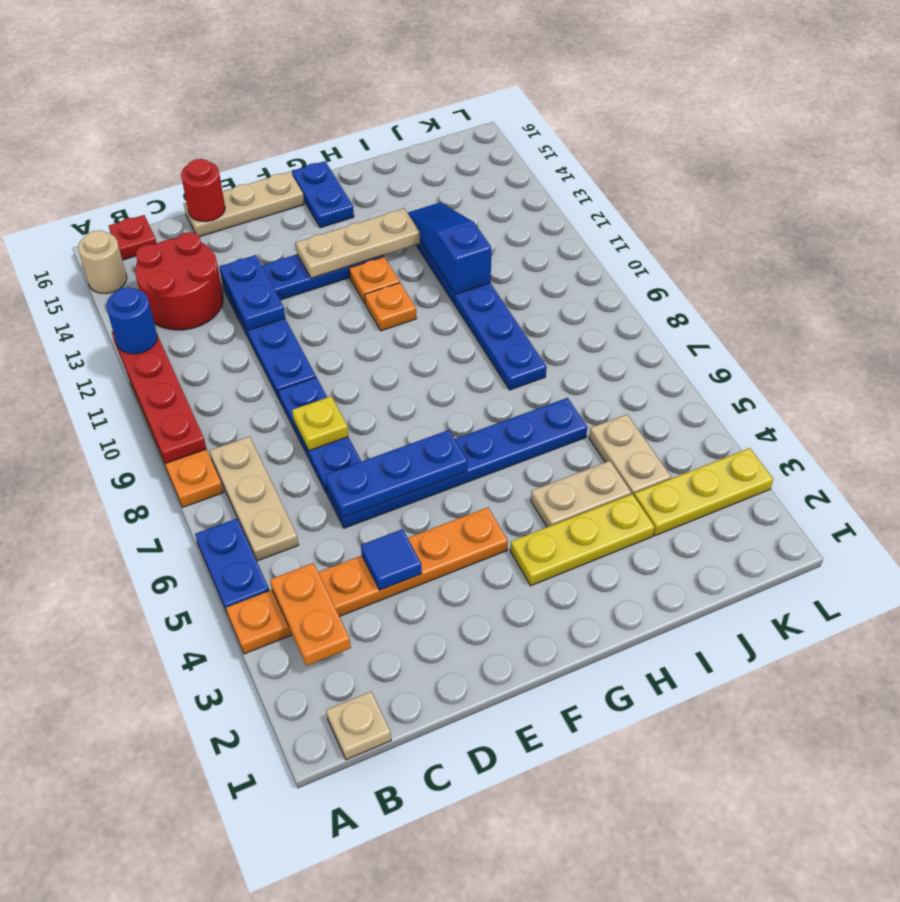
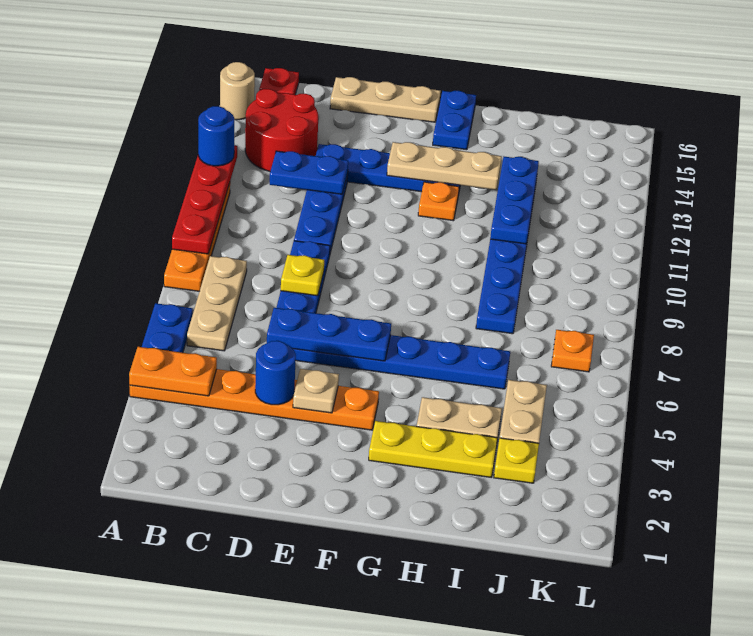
tan 1x1 plate [326,692,391,760] -> tan 1x1 plate moved to [293,369,339,413]
orange 1x2 plate [270,563,351,666] -> orange 1x2 plate turned to [129,347,217,396]
blue 1x1 tile [361,529,422,590] -> blue 1x1 round brick [255,341,296,405]
blue 1x2 plate [219,255,285,330] -> blue 1x2 plate turned to [270,151,348,194]
red 1x1 round brick [181,159,225,222] -> none
orange 1x1 plate [365,283,416,331] -> orange 1x1 plate moved to [551,330,594,372]
blue 1x3 slope [408,202,492,294] -> blue 1x3 plate [490,157,539,244]
yellow 1x3 plate [634,448,773,536] -> yellow 1x1 plate [494,438,539,483]

